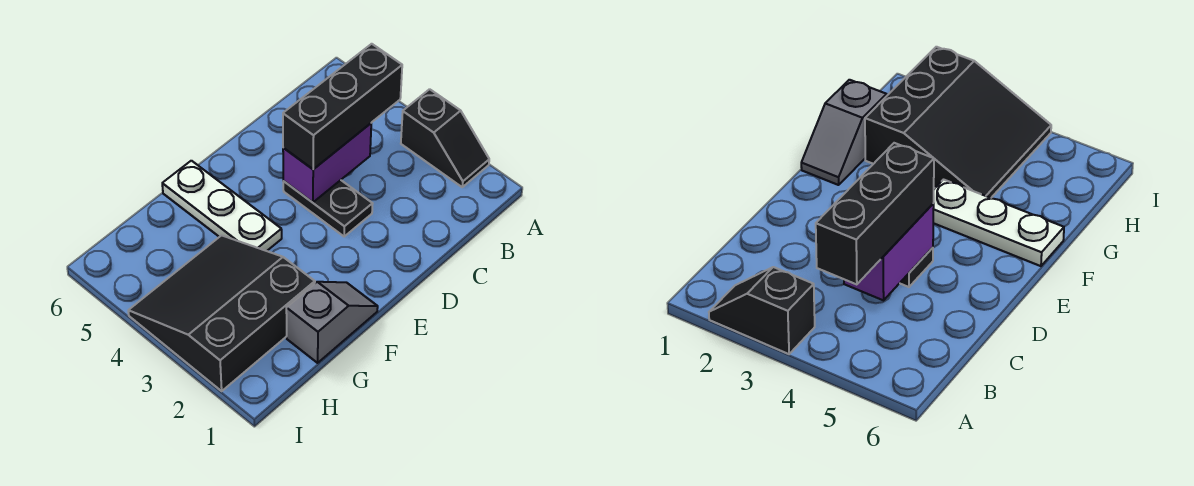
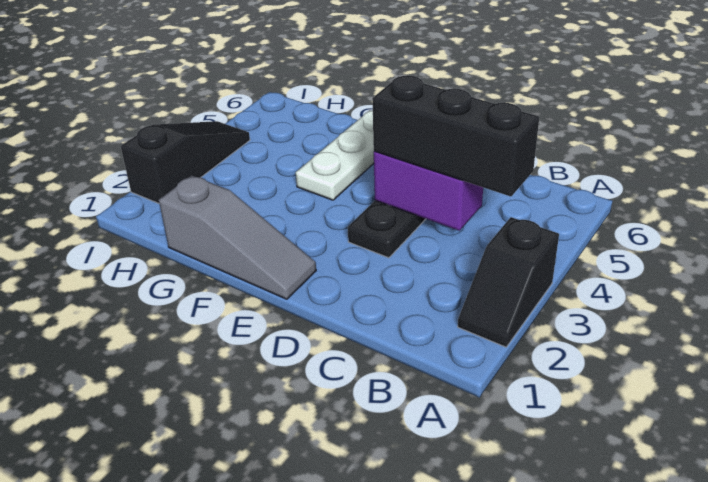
grey 1x2 slope [286,282,378,363] -> grey 1x3 slope [159,175,316,299]
black 3x3 slope [128,235,315,391] -> black 1x3 slope [121,121,250,203]

